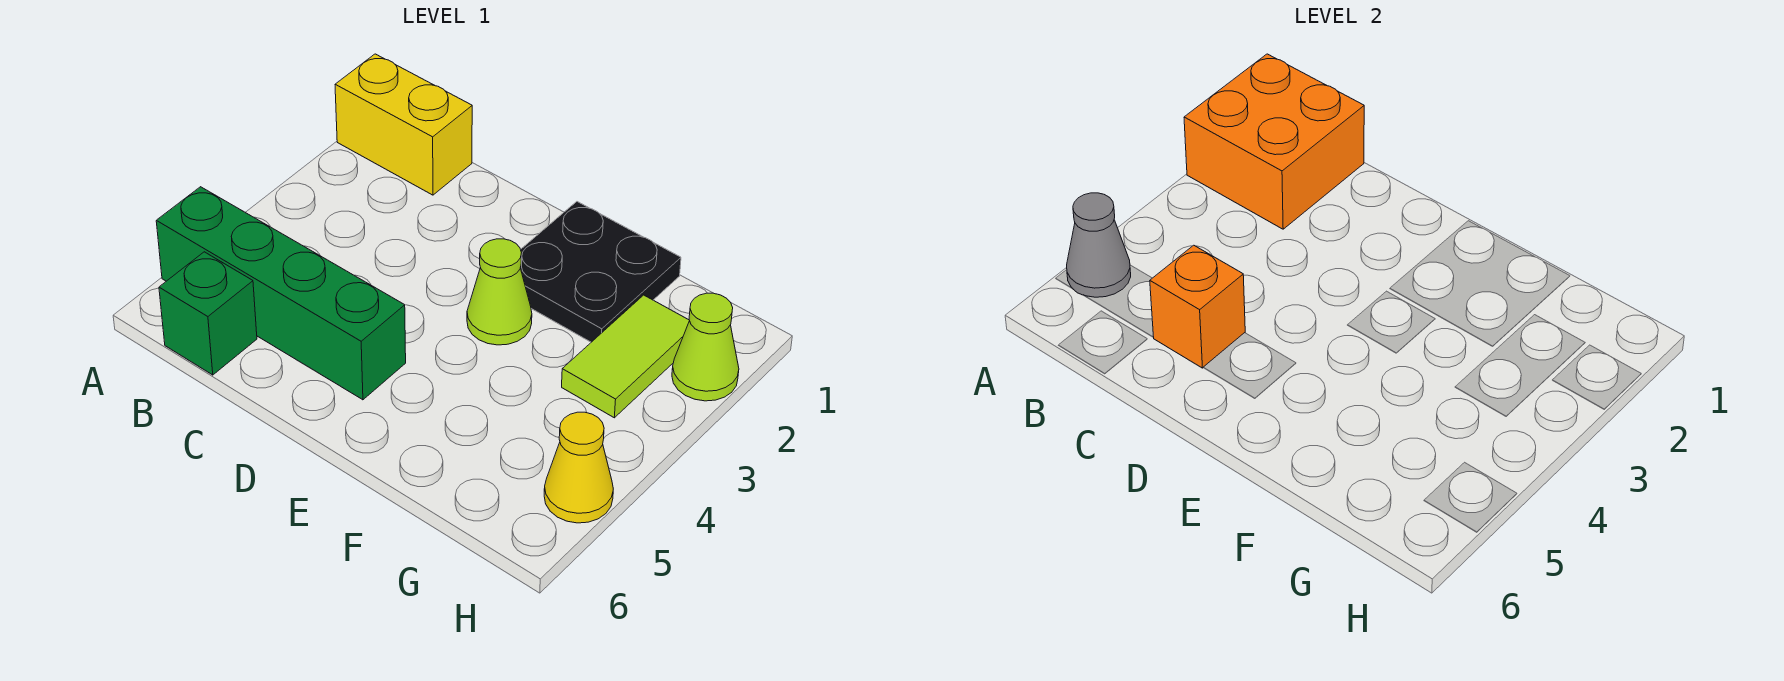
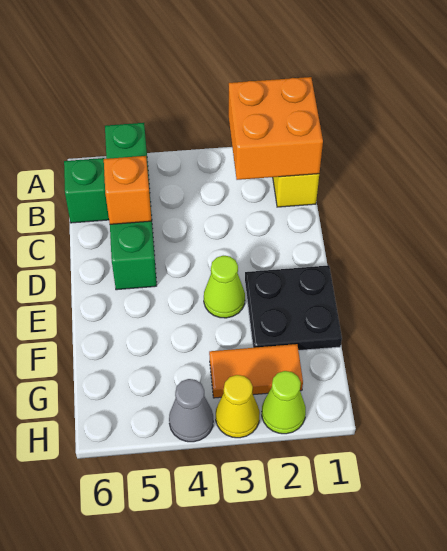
grey 1x1 cone [1067,193,1131,297] -> grey 1x1 cone moved to [169,379,213,442]
lime 1x2 tile [562,295,690,418] -> orange 1x2 tile [209,344,303,398]
yellow 1x1 cone [544,412,613,523] -> yellow 1x1 cone moved to [216,375,260,438]

